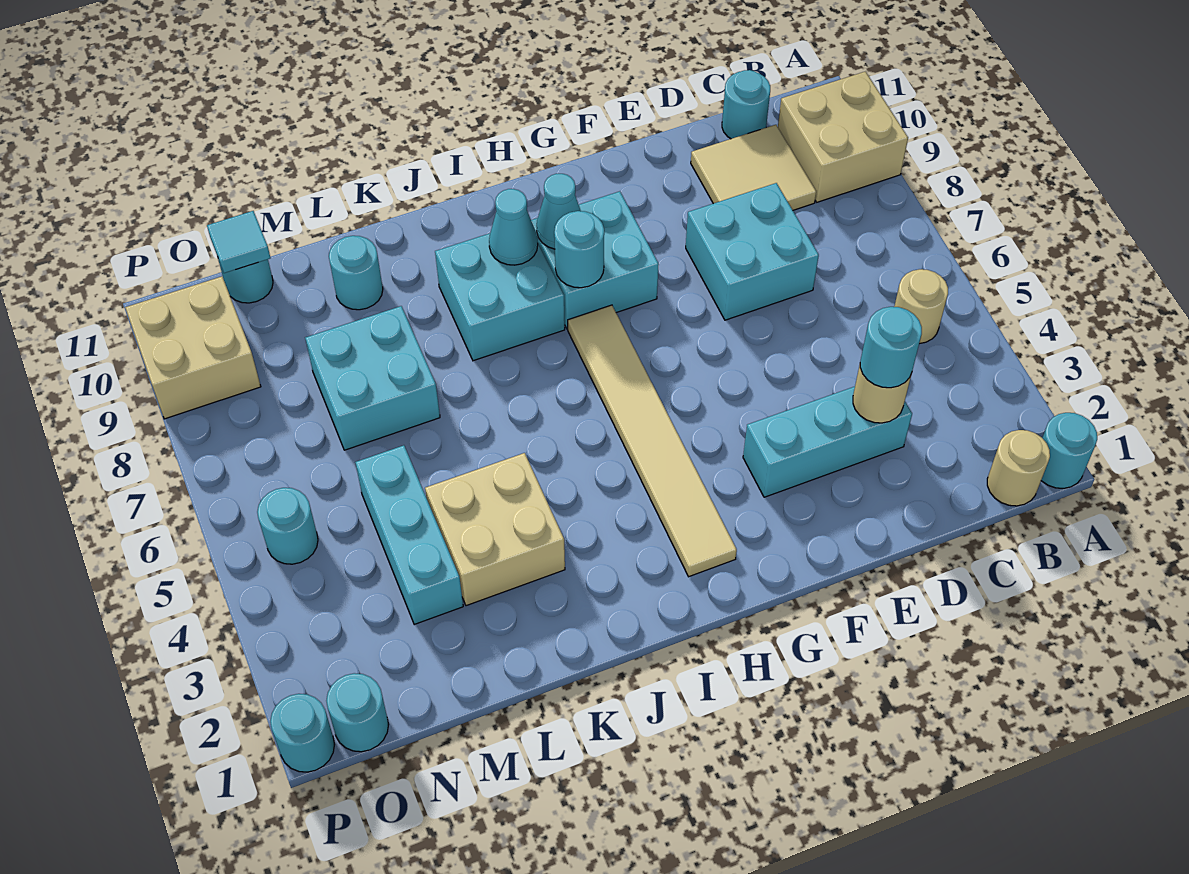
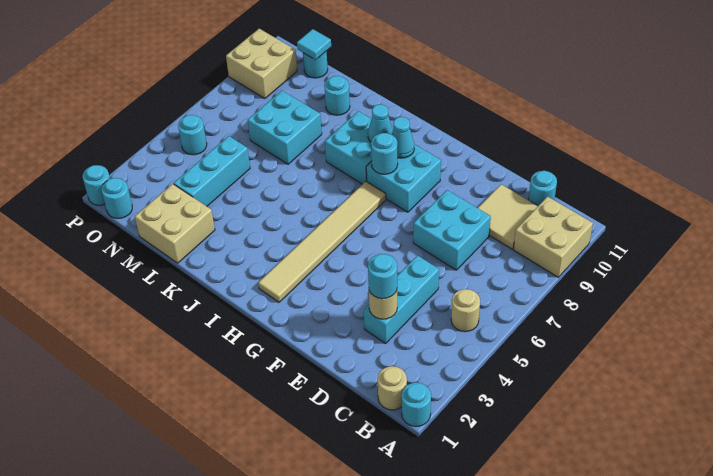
cyan 1x3 brick [743,387,912,497] -> cyan 1x3 brick turned to [364,256,439,343]
tan 2x2 brick [425,453,565,606] -> tan 2x2 brick moved to [135,184,215,263]

